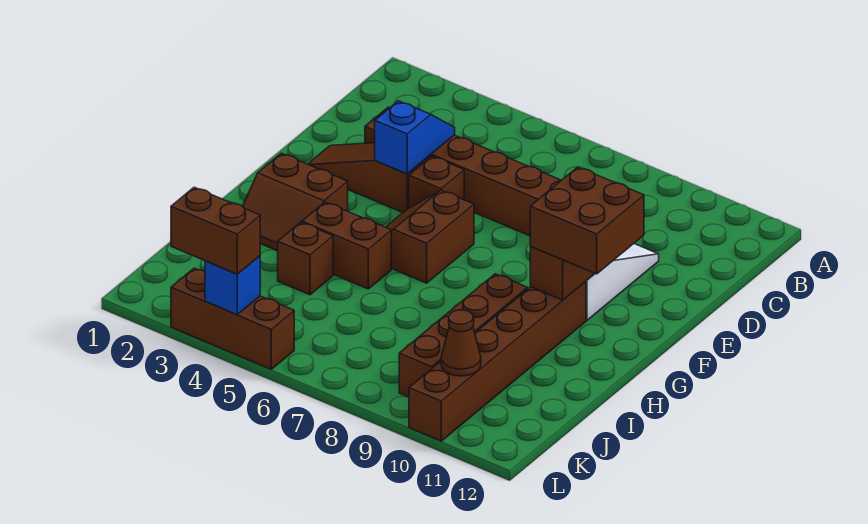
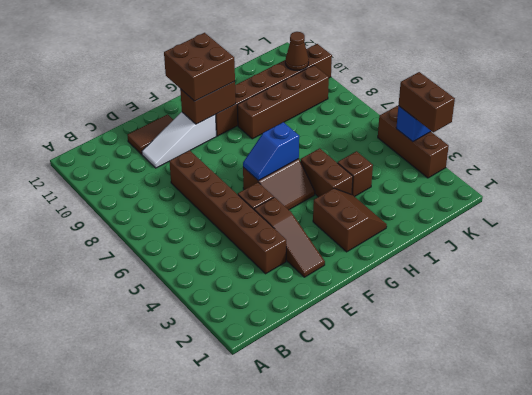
blue 1x2 slope [375,101,455,174] -> blue 1x2 slope moved to [243,122,299,181]
none -> brown 1x2 tile [127,115,173,154]

